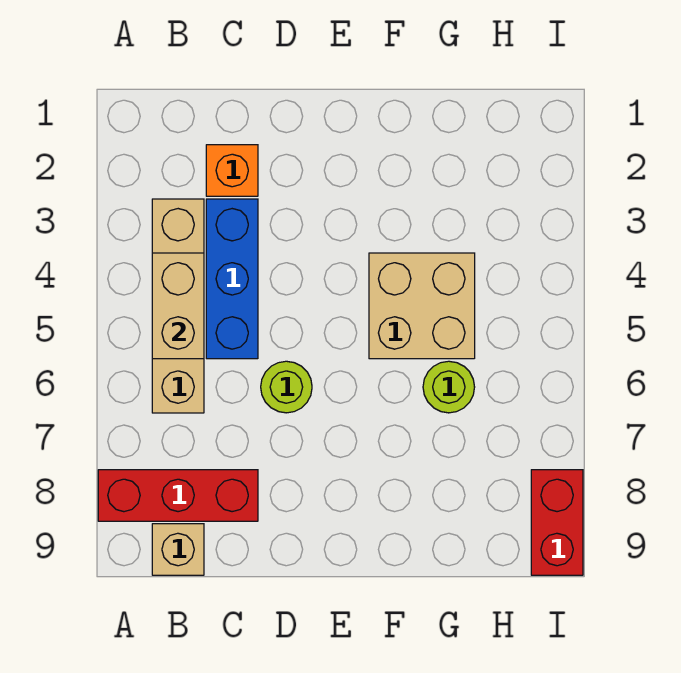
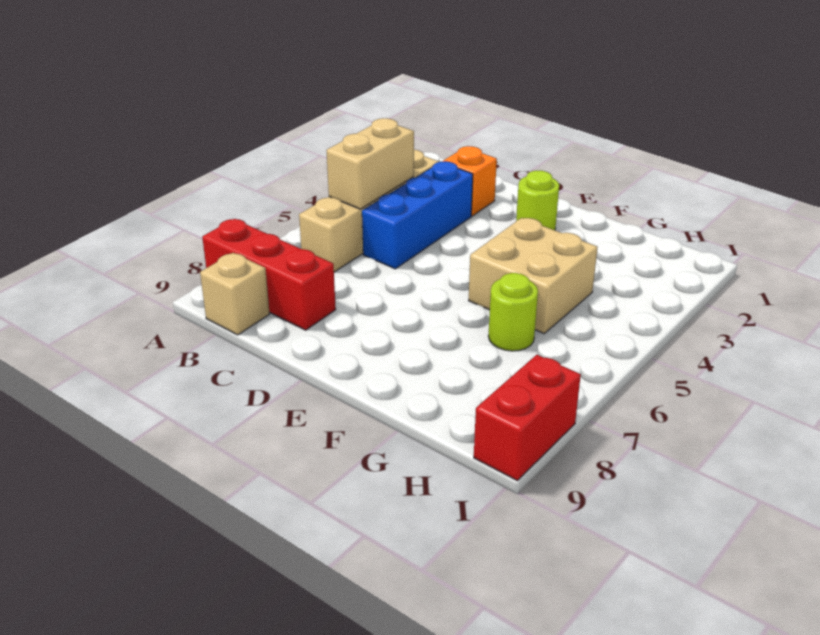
lime 1x1 round brick [261,361,312,413] -> lime 1x1 round brick moved to [516,171,559,230]

